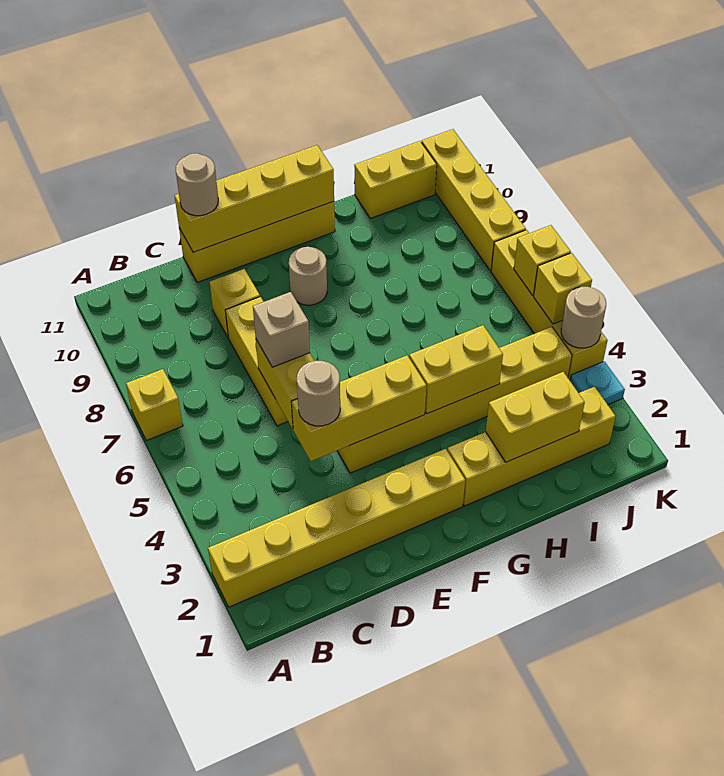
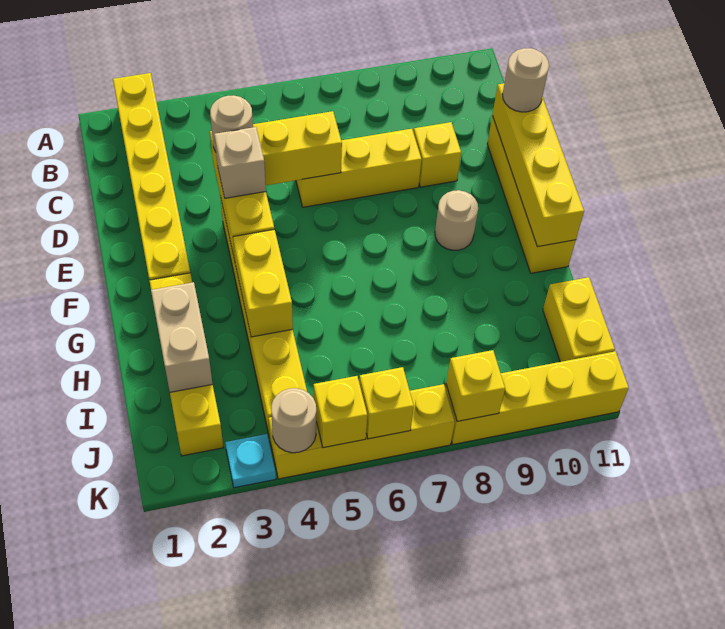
yellow 1x1 brick [126,369,183,440] -> yellow 1x1 brick moved to [446,350,505,421]
tan 1x1 brick [253,292,310,367] -> tan 1x1 brick moved to [214,127,266,198]
yellow 1x2 brick [486,372,585,462] -> tan 1x2 brick [151,282,213,392]

